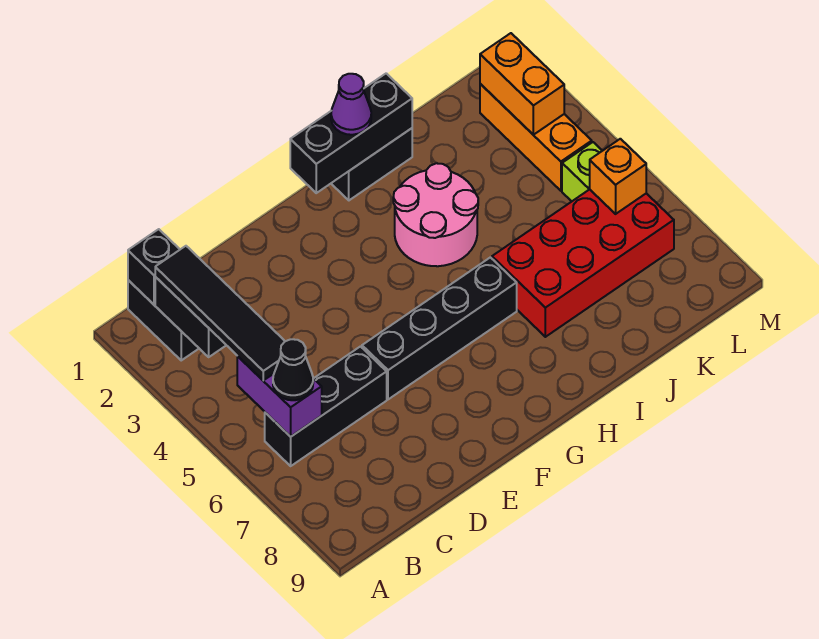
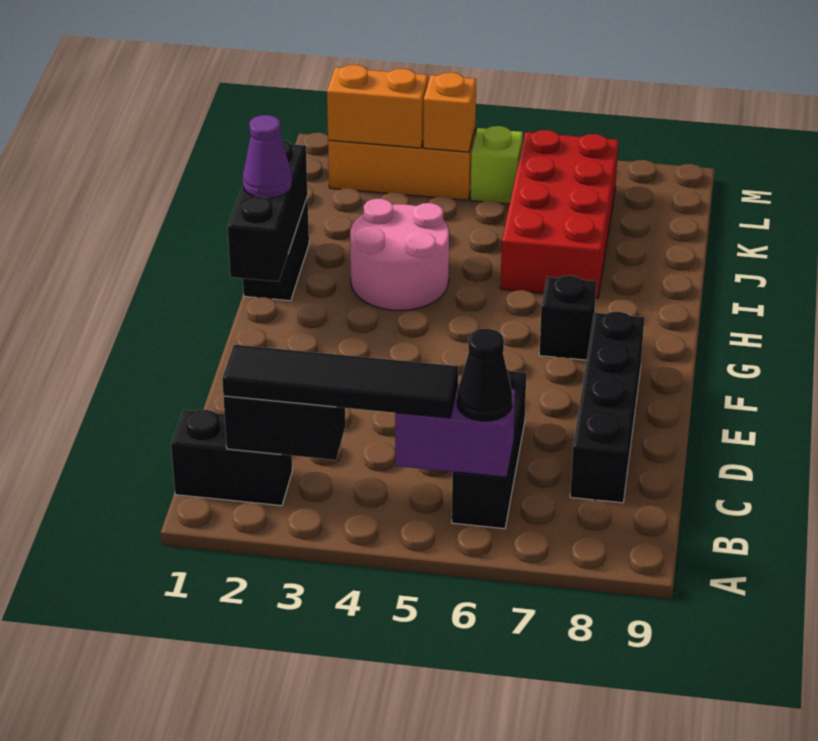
black 1x1 brick [128,229,180,304] -> black 1x1 brick moved to [539,275,596,360]
black 1x4 brick [362,257,517,399] -> black 1x4 brick moved to [570,312,644,503]
orange 1x1 brick [590,139,646,214] -> orange 1x1 brick moved to [423,72,476,152]

